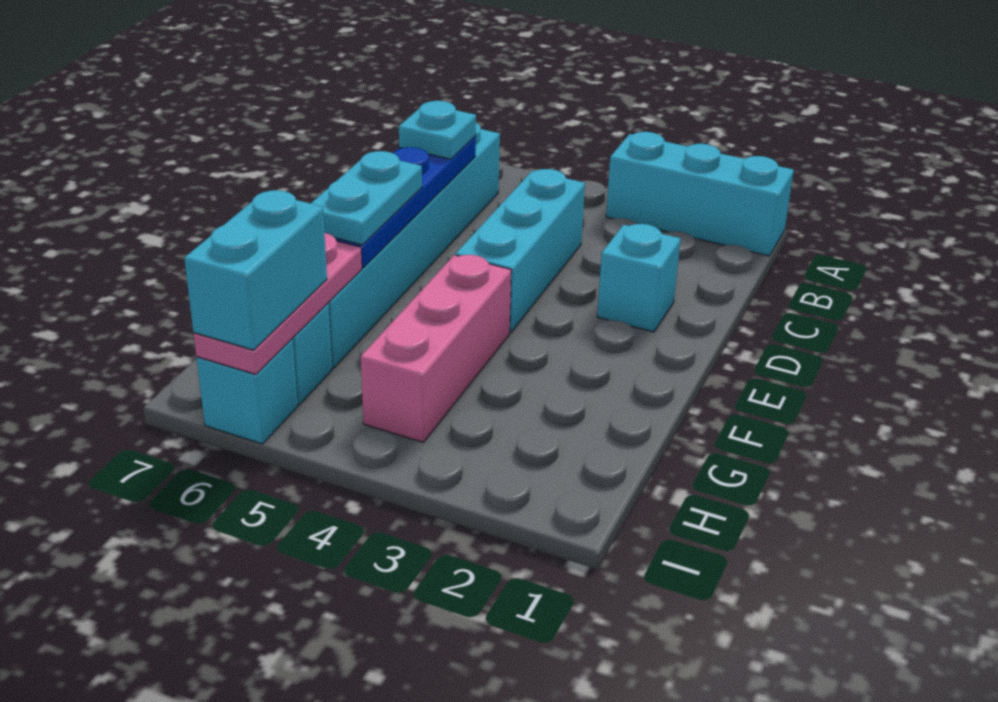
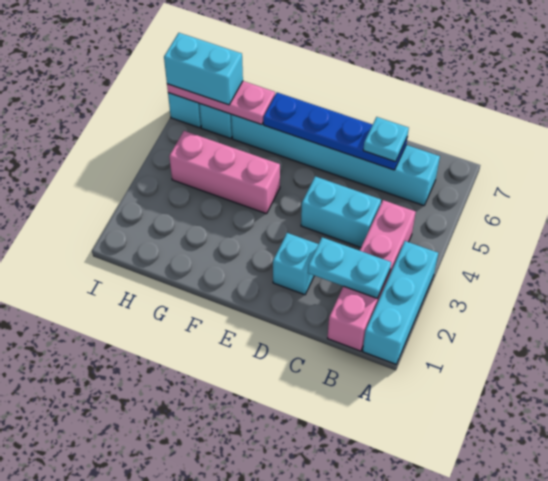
none -> pink 1x4 brick [328,200,416,351]
cyan 1x3 brick [456,169,585,333] -> cyan 1x2 brick [301,176,381,247]
cyan 1x2 plate [311,151,422,245] -> cyan 1x2 plate moved to [308,237,391,298]

